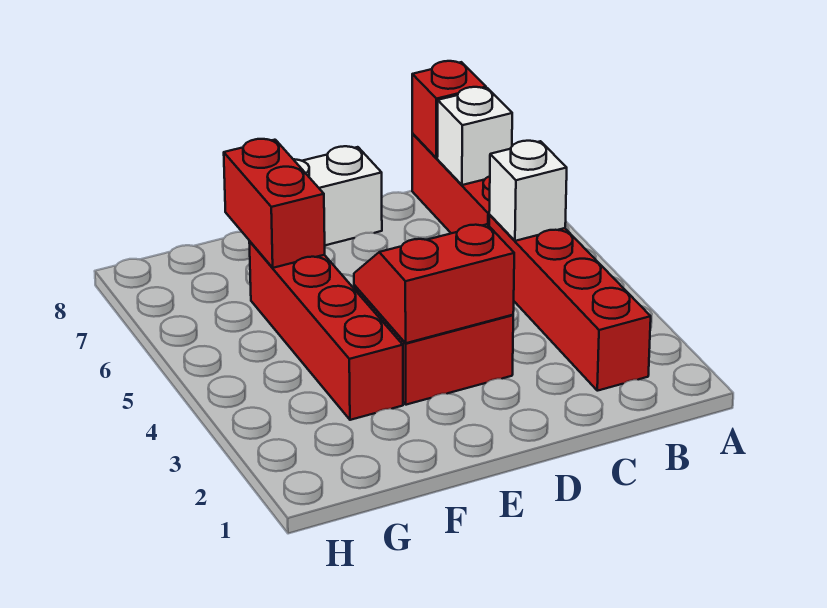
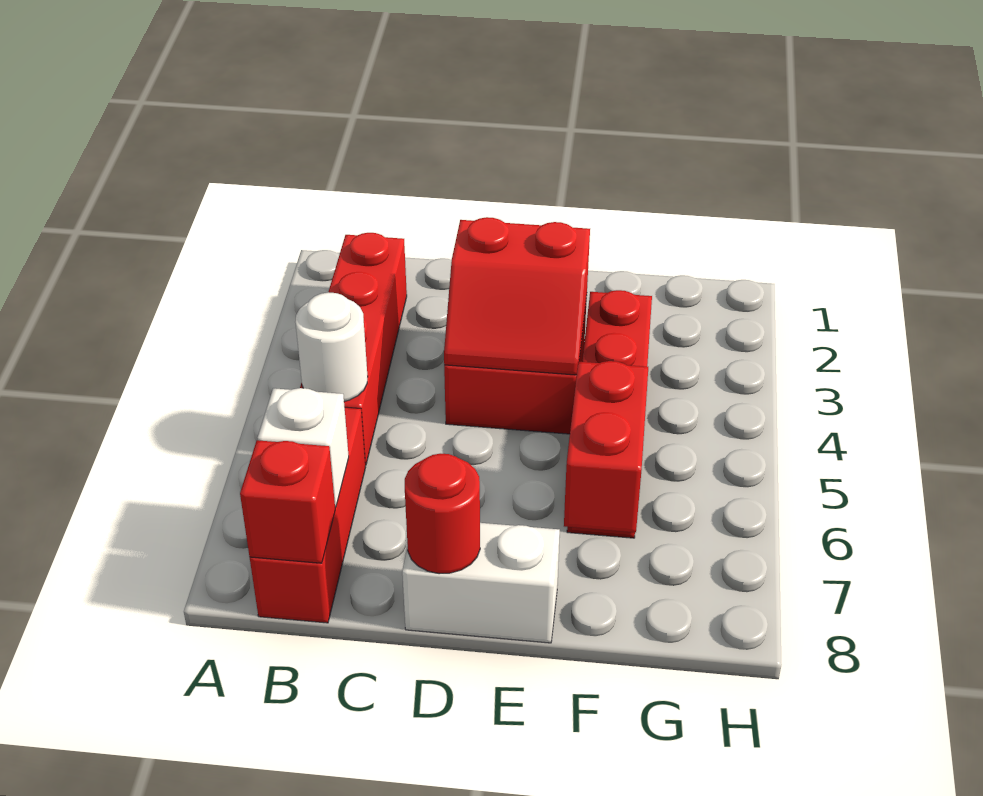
white 1x1 brick [489,141,567,241] -> white 1x1 round brick [295,292,368,401]
none -> red 1x1 round brick [405,454,480,574]

